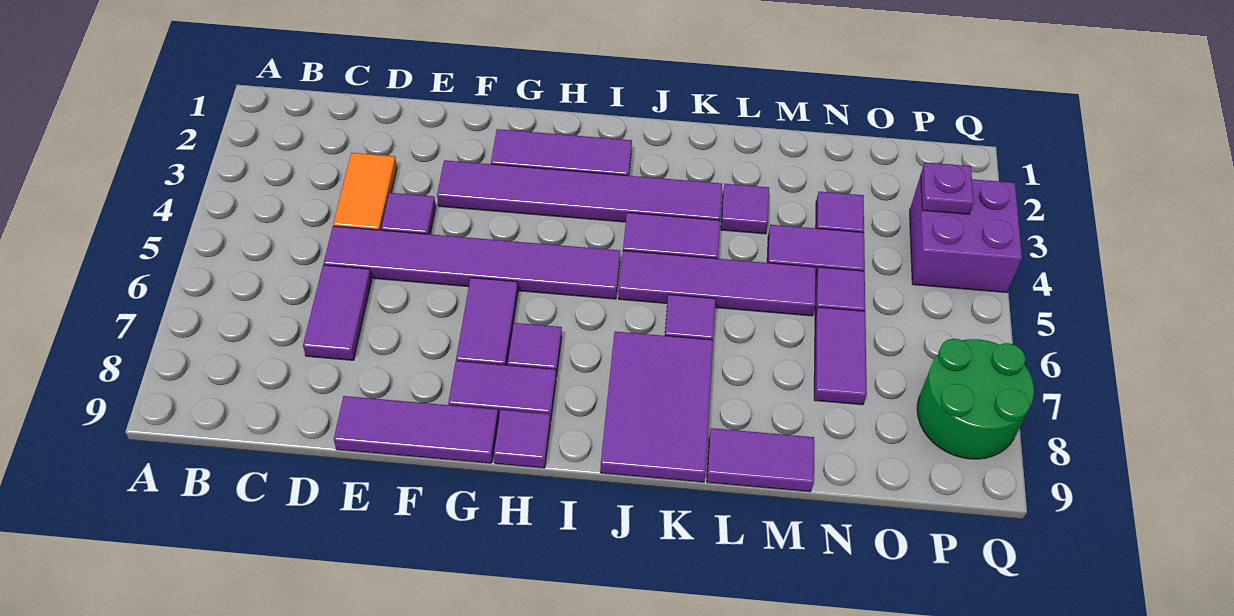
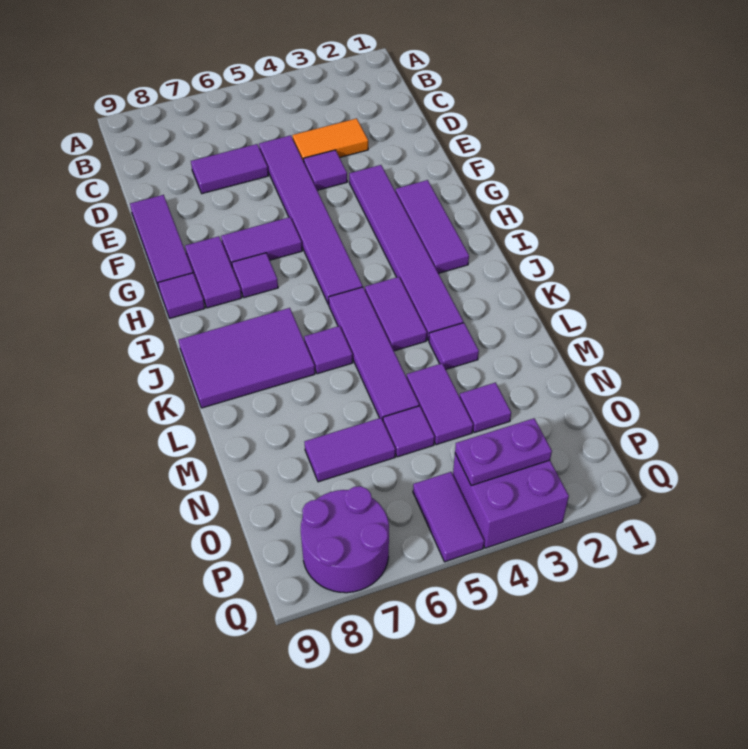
purple 1x2 tile [707,428,814,492] -> purple 1x2 tile moved to [413,472,484,562]
purple 1x1 plate [921,162,974,214] -> purple 1x2 plate [455,418,552,485]
green 2x2 round brick [917,339,1034,459] -> purple 2x2 round brick [301,486,389,593]

